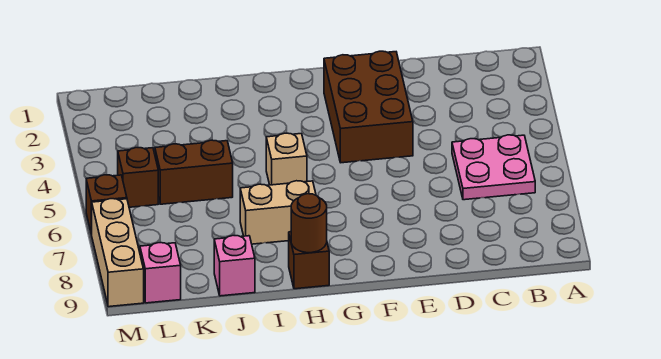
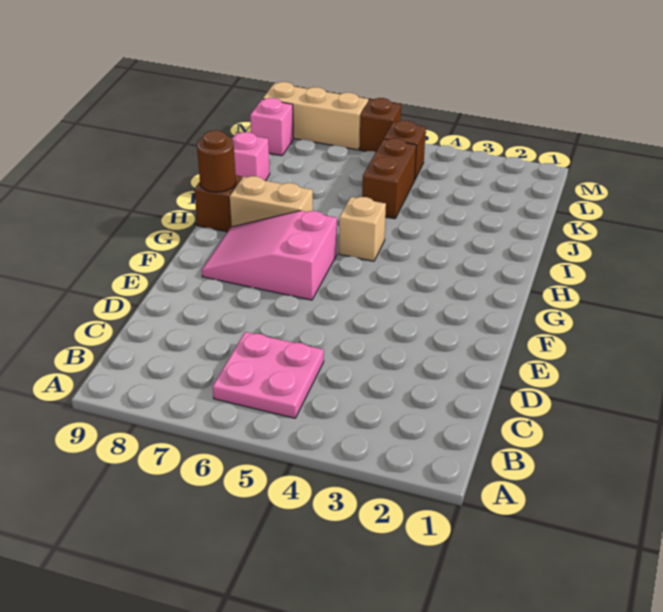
brown 2x3 brick [324,51,413,163] -> none
none -> pink 2x3 slope [202,211,337,300]
tan 1x2 brick [240,181,316,244] -> tan 1x2 brick turned to [230,176,313,227]

